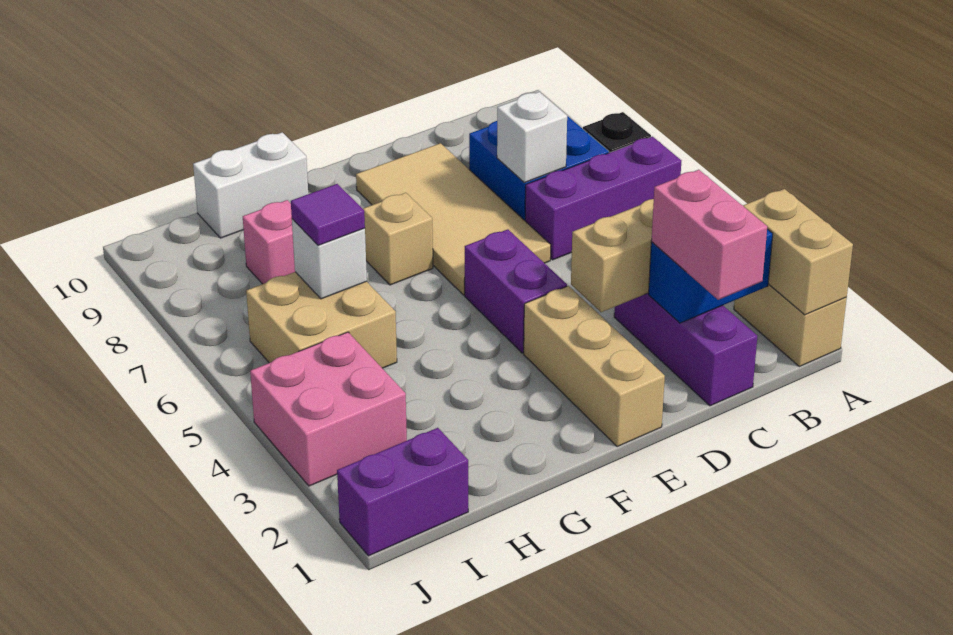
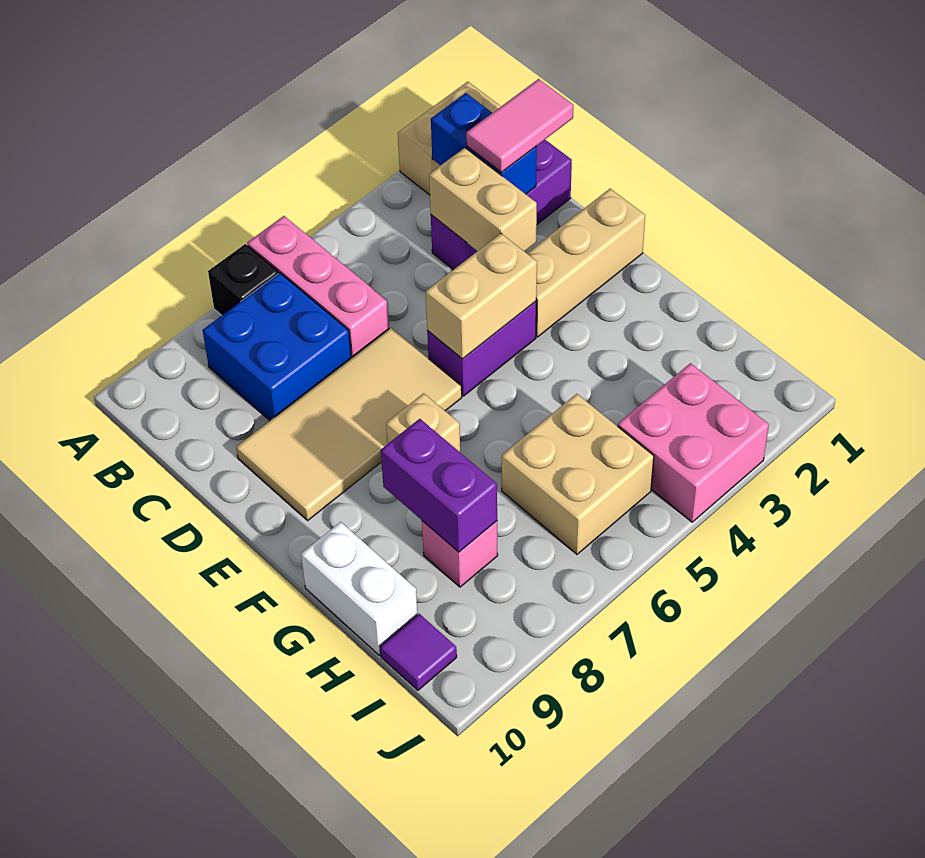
tan 1x2 brick [743,189,853,315] -> tan 1x2 brick moved to [426,234,537,359]
purple 1x3 brick [525,137,681,260] -> pink 1x3 brick [247,216,389,358]
pink 1x2 brick [651,170,767,300] -> pink 1x2 tile [466,79,574,172]
white 1x1 brick [497,92,567,183] -> none
white 1x1 brick [292,219,367,299] -> none
purple 1x1 tile [291,184,365,246] -> purple 1x1 tile moved to [380,614,457,690]
purple 1x2 brick [337,428,468,556] -> purple 1x2 brick moved to [381,419,497,552]

